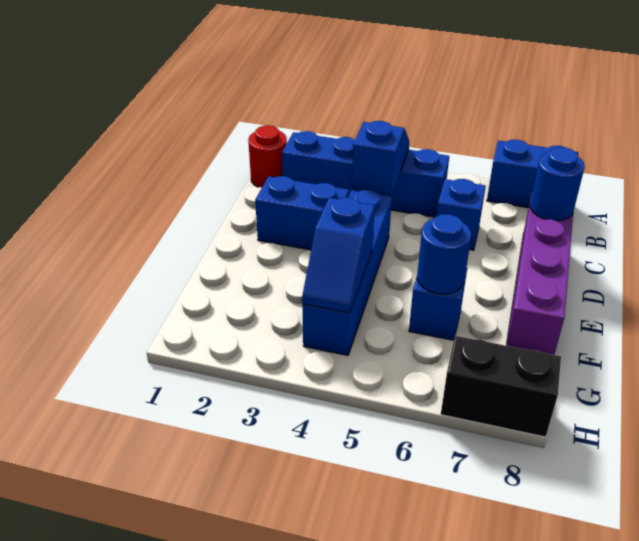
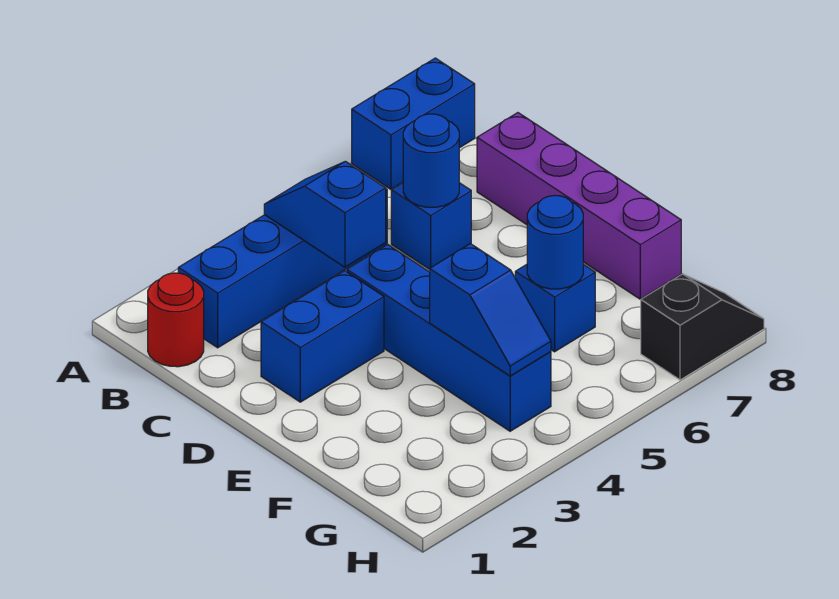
blue 1x1 round brick [530,147,585,221] -> blue 1x1 round brick moved to [403,114,459,207]
black 1x2 brick [441,336,561,437] -> black 1x2 slope [641,274,764,380]

